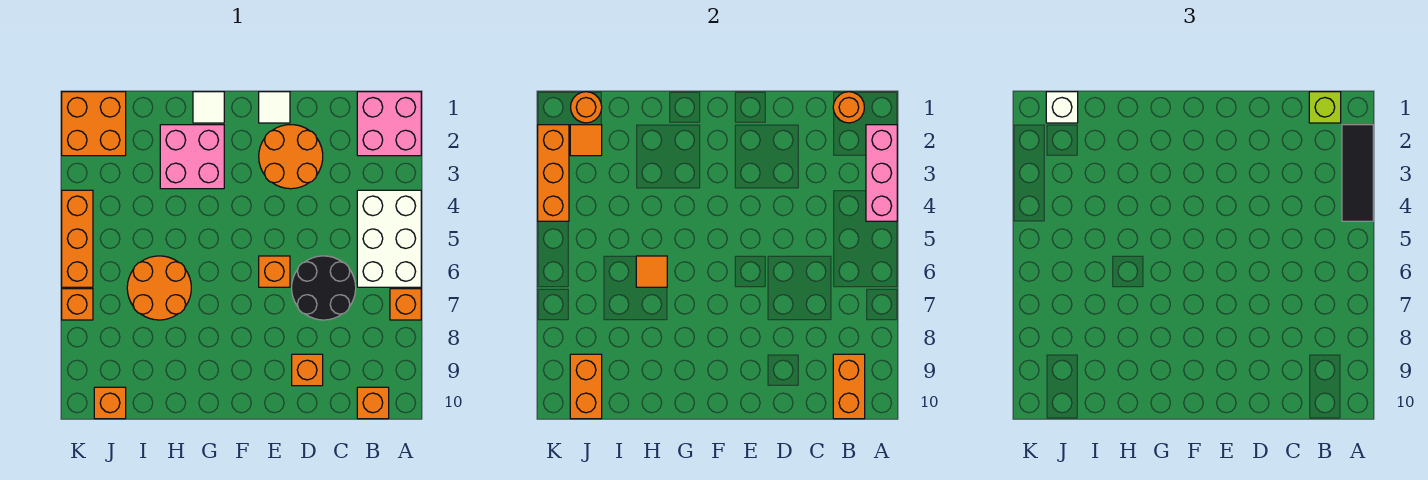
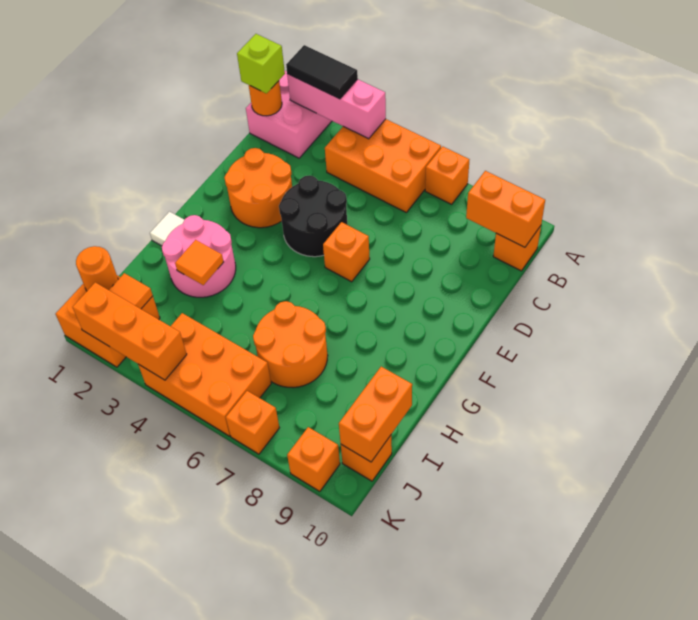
black 1x3 tile [1342,125,1373,221] -> black 1x2 tile [286,45,358,99]
white 2x3 brick [357,190,421,287] -> orange 2x3 brick [325,119,441,212]
black 2x2 round brick [292,256,356,320] -> black 2x2 round brick moved to [279,175,347,257]
orange 1x1 brick [292,354,323,386] -> orange 1x1 brick moved to [287,427,340,491]
white 1x1 tile [259,92,290,123] -> none
pink 2x2 brick [160,125,224,189] -> pink 2x2 round brick [162,215,236,297]
orange 1x1 tile [636,256,667,287] -> orange 1x1 tile moved to [175,240,224,285]
white 1x1 brick [1046,92,1078,123] -> none
orange 1x2 brick [570,354,602,419] -> orange 1x2 brick turned to [339,367,412,462]
orange 1x3 brick [62,190,93,287] -> orange 2x3 brick [138,313,271,436]

